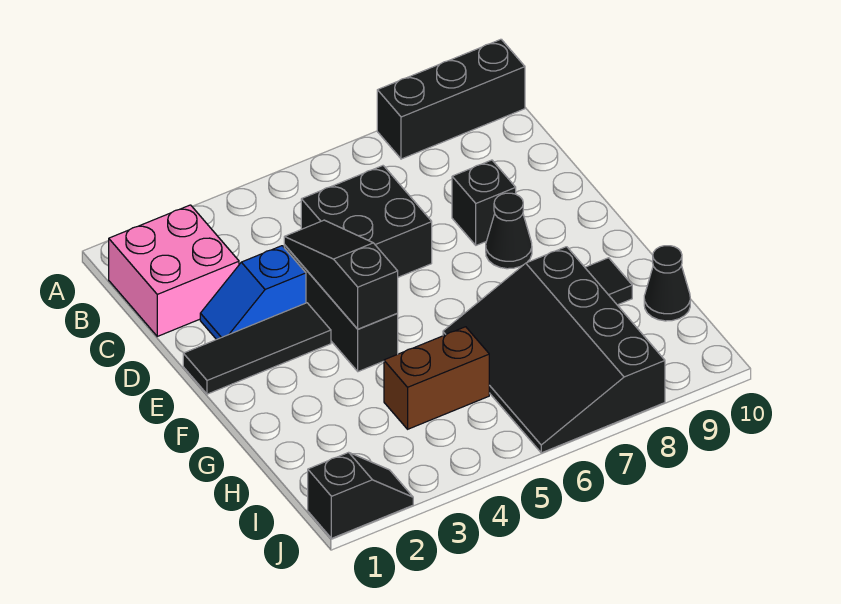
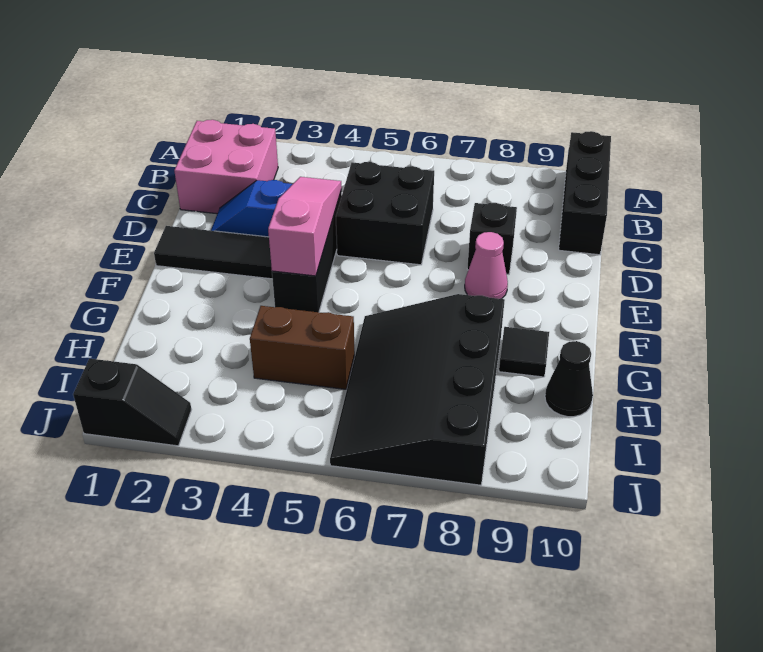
black 1x3 brick [377,39,525,159] -> black 1x3 brick turned to [559,131,611,255]
black 1x3 slope [284,220,398,329] -> pink 1x3 slope [268,177,342,276]
black 1x1 cone [486,193,532,269] -> pink 1x1 cone [465,232,508,299]

